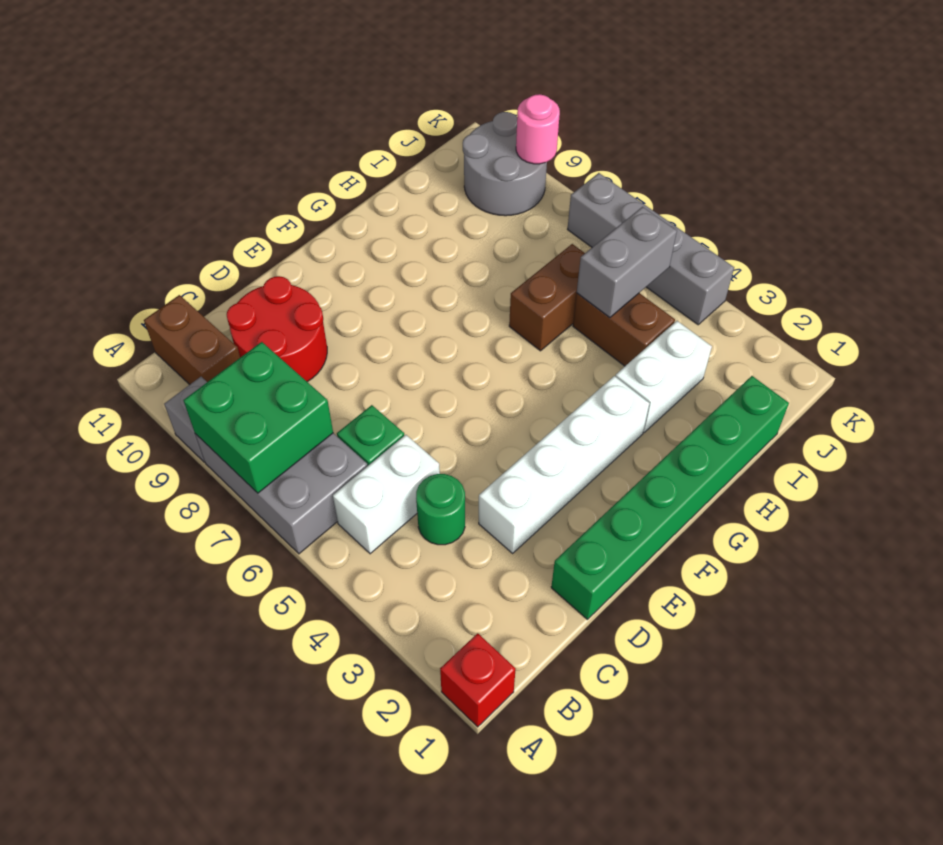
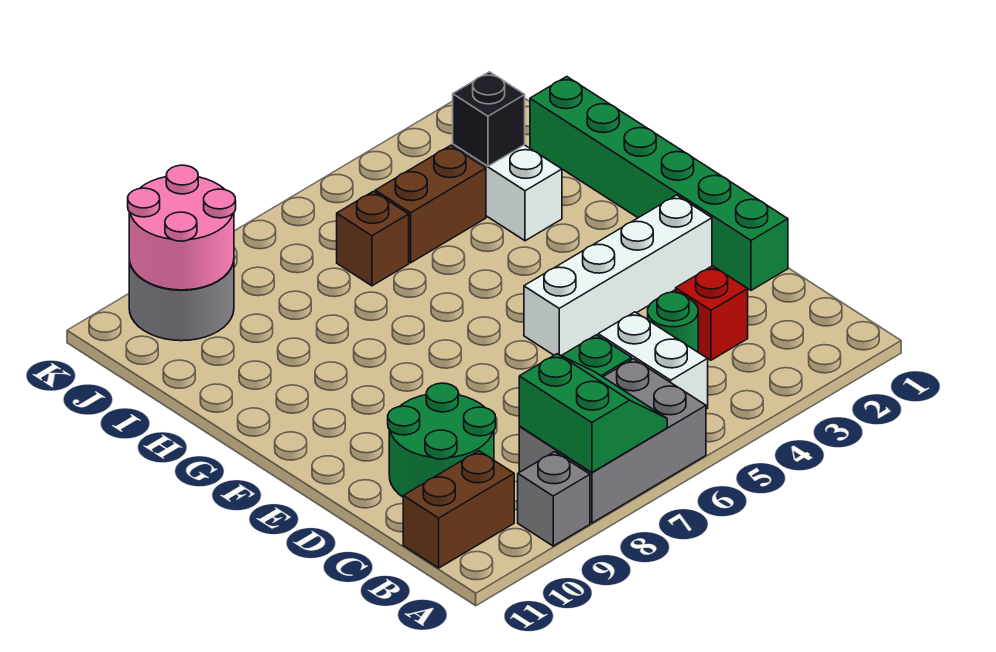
red 1x1 brick [440,633,516,727] -> red 1x1 brick moved to [676,266,748,360]
green 2x2 brick [184,342,333,493] -> green 2x2 slope [519,354,667,472]
red 2x2 round brick [227,276,327,382] -> green 2x2 round brick [388,383,496,497]
white 1x4 brick [479,376,649,553] -> white 1x4 brick turned to [524,195,712,356]
brown 1x2 brick [509,244,585,351] -> brown 1x1 brick [337,191,409,286]
none -> black 1x1 brick [453,72,525,166]
grey 1x2 brick [577,207,677,317] -> none
grey 1x4 brick [567,173,734,325] -> none
pink 1x1 round brick [516,94,560,164] -> pink 2x2 round brick [128,165,236,290]

